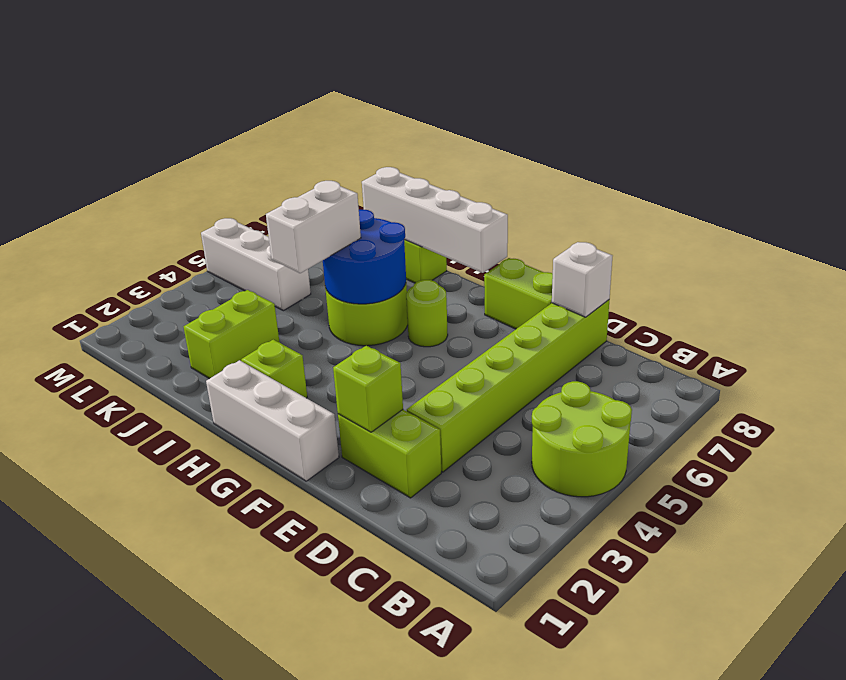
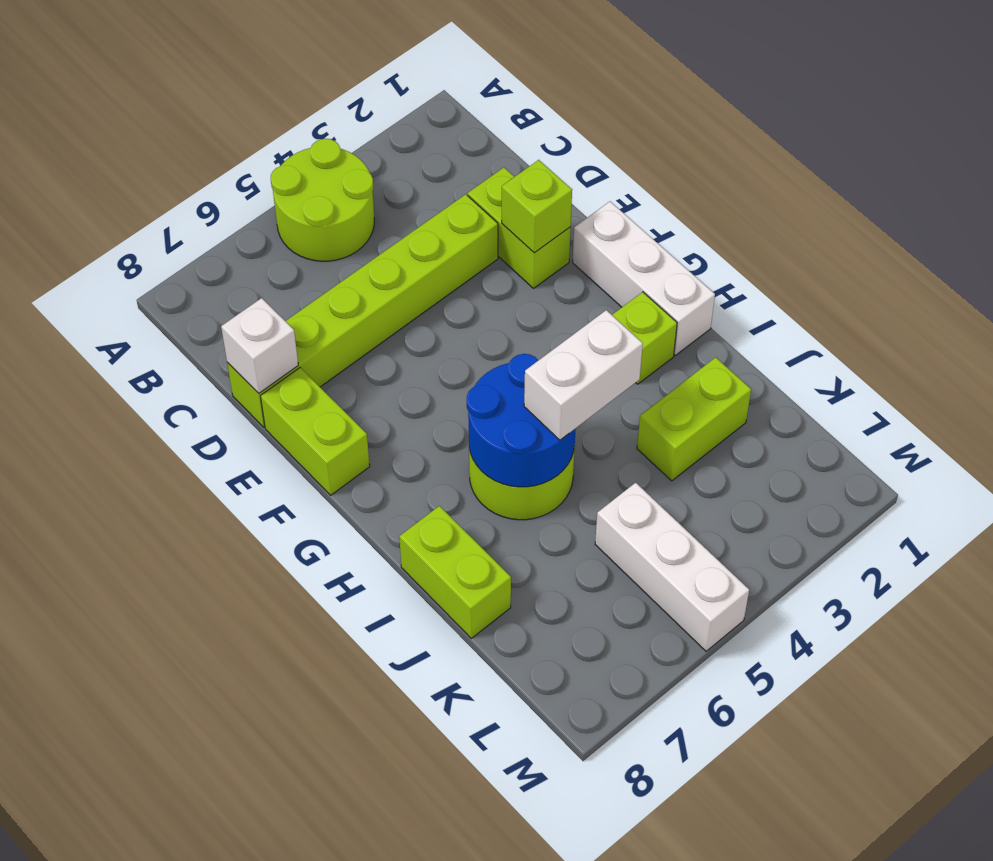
lime 1x1 round brick [406,280,448,347] -> none
white 1x4 brick [362,167,508,273] -> none

